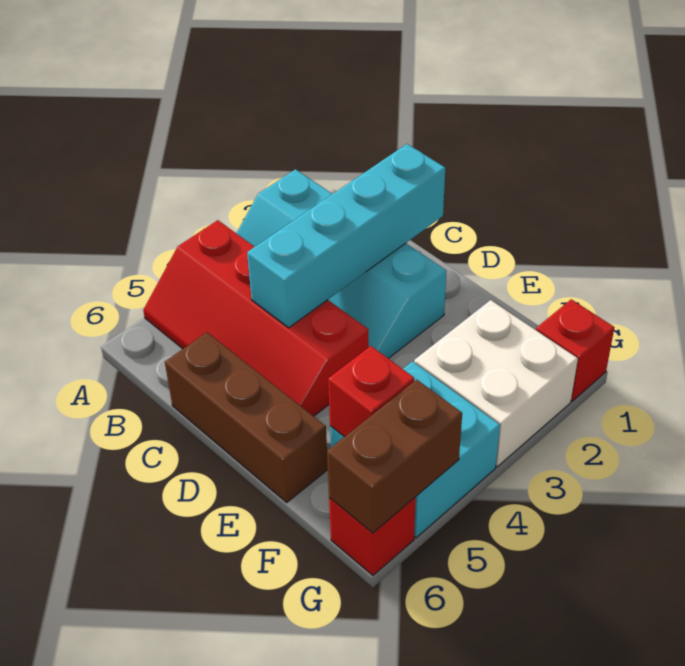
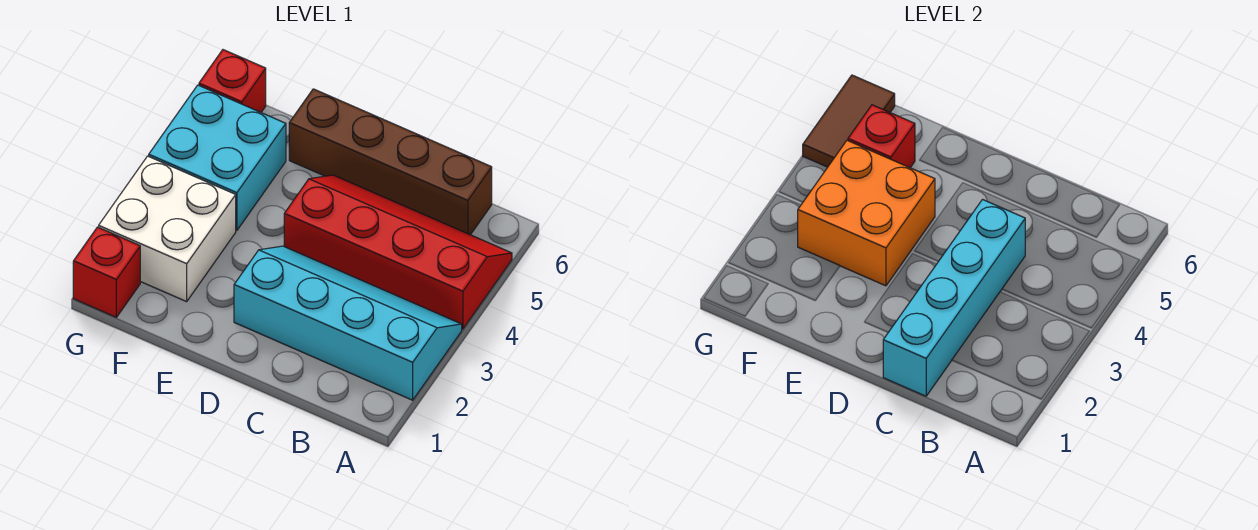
brown 1x3 brick [165,332,328,502] -> brown 1x4 brick [289,89,492,235]
none -> orange 2x2 brick [798,140,935,286]
brown 1x2 brick [327,380,462,533] -> brown 1x2 tile [803,75,895,167]

